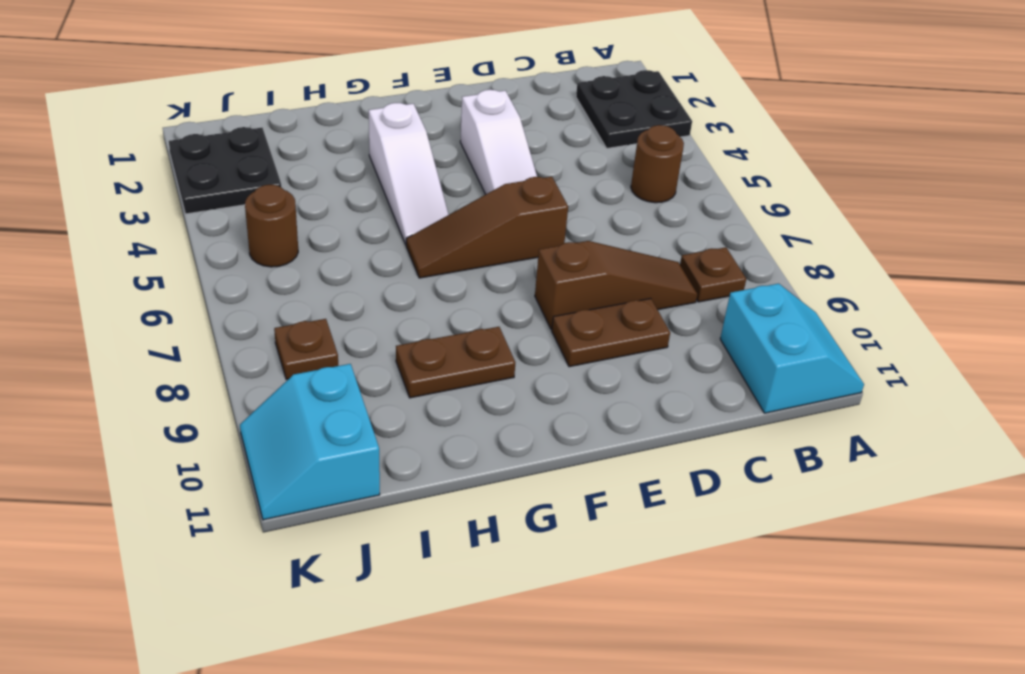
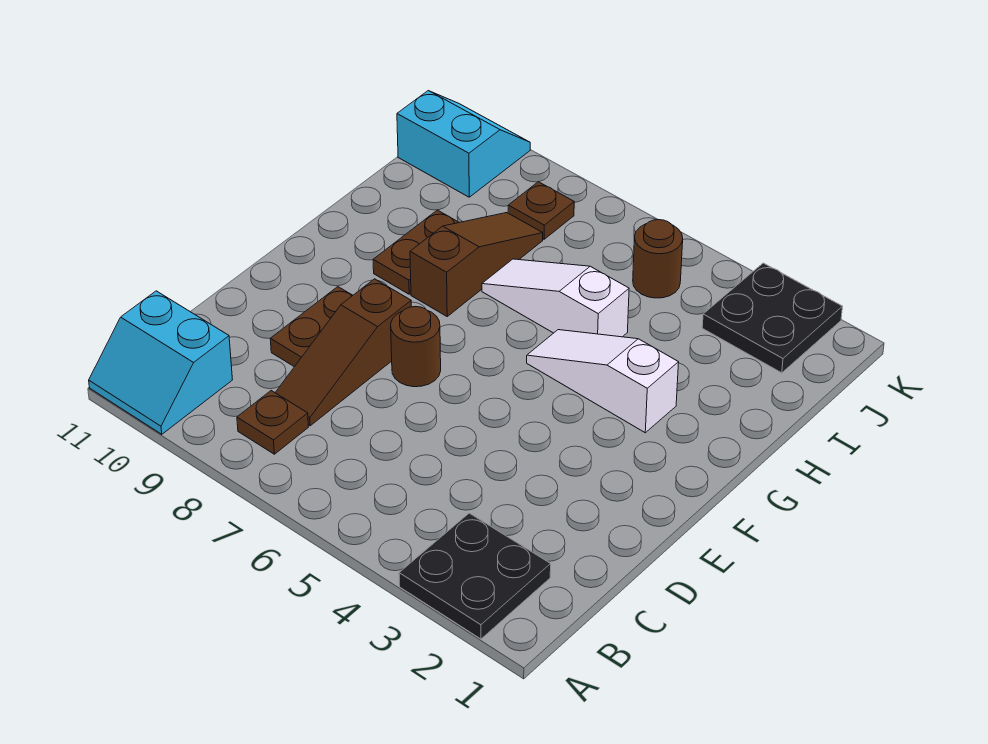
brown 1x1 round brick [631,125,684,203] -> brown 1x1 round brick moved to [391,307,441,387]
white 1x3 slope [460,90,537,194] -> white 1x3 slope moved to [482,259,629,337]
brown 1x3 slope [406,177,568,278] -> brown 1x3 slope moved to [410,213,543,316]

